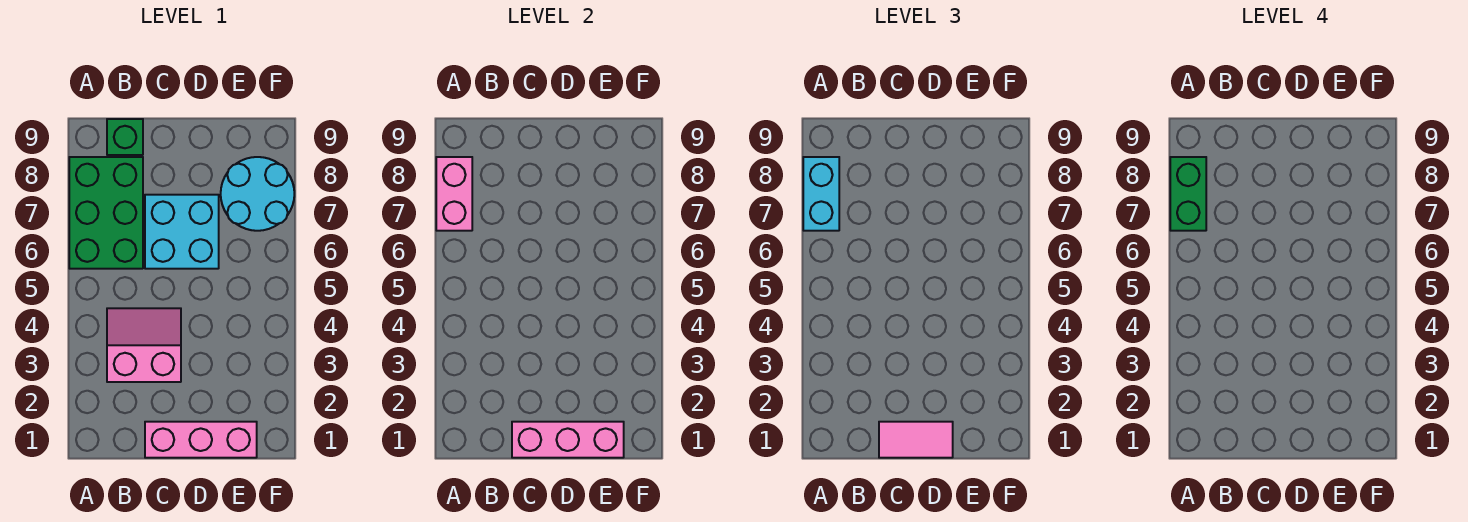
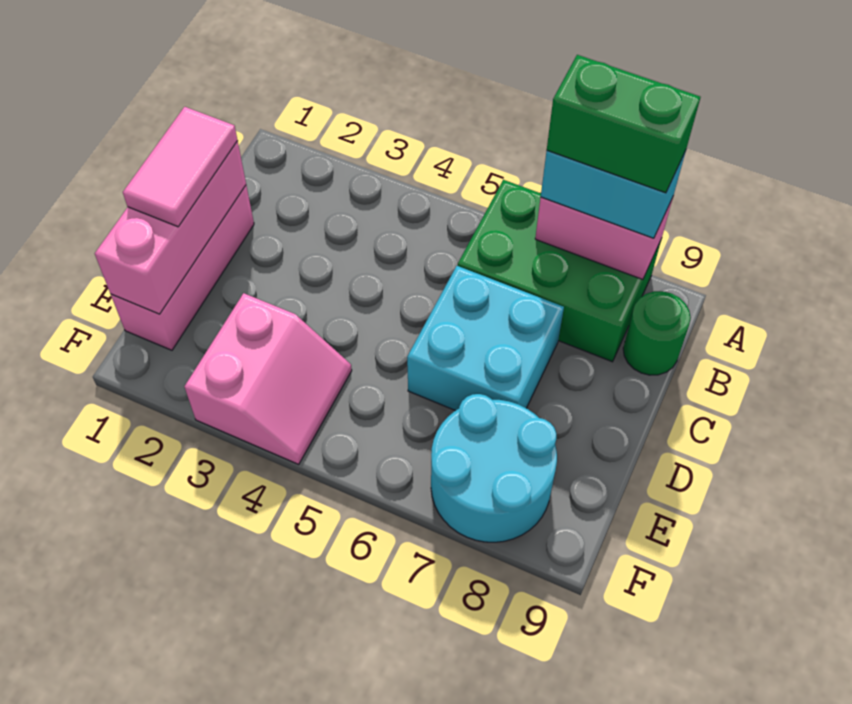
pink 2x2 slope [107,308,181,382] -> pink 2x2 slope moved to [184,293,352,464]
green 1x1 brick [107,119,143,155] -> green 1x1 round brick [623,291,691,375]

